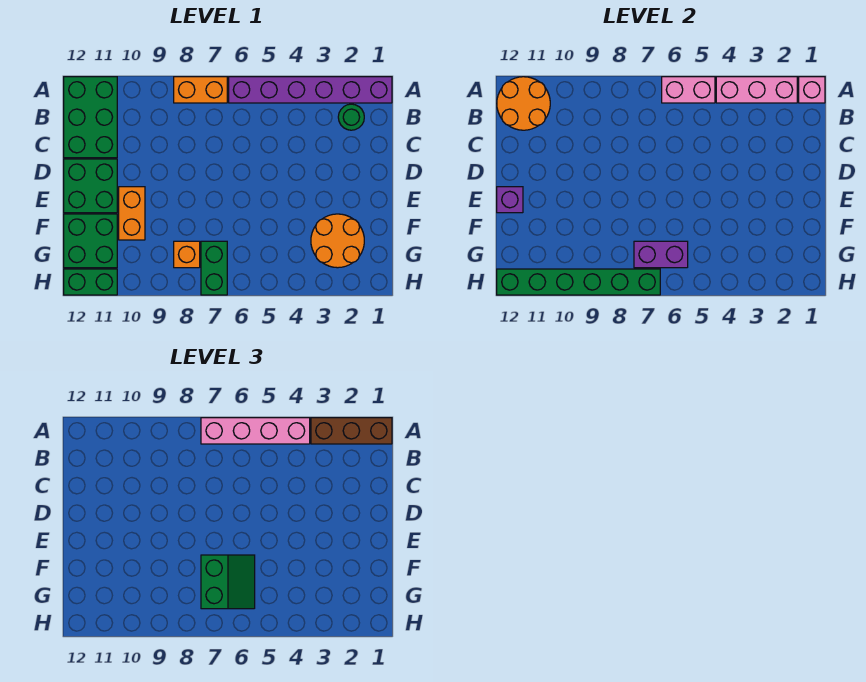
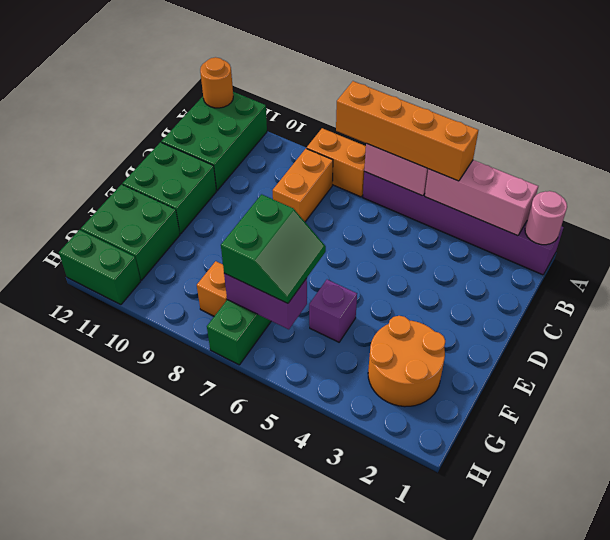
pink 1x1 brick [799,77,825,103] -> pink 1x1 round brick [525,191,567,245]
brown 1x3 brick [311,418,392,444] -> none
pink 1x4 brick [201,418,310,444] -> orange 1x4 brick [336,81,478,181]
orange 2x2 round brick [497,77,550,130] -> orange 1x1 round brick [200,57,233,108]
green 1x1 round brick [338,104,364,130] -> none
orange 1x2 brick [119,187,145,240] -> orange 1x2 brick moved to [272,149,333,222]
purple 1x1 brick [497,187,523,213] -> purple 1x1 brick moved to [309,280,357,342]
green 1x6 brick [497,269,660,295] -> none

